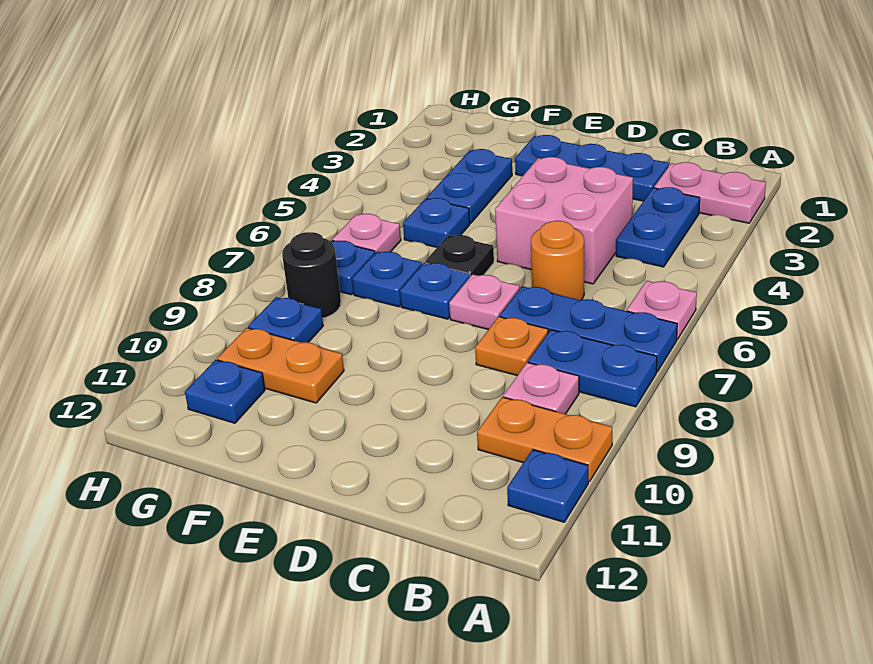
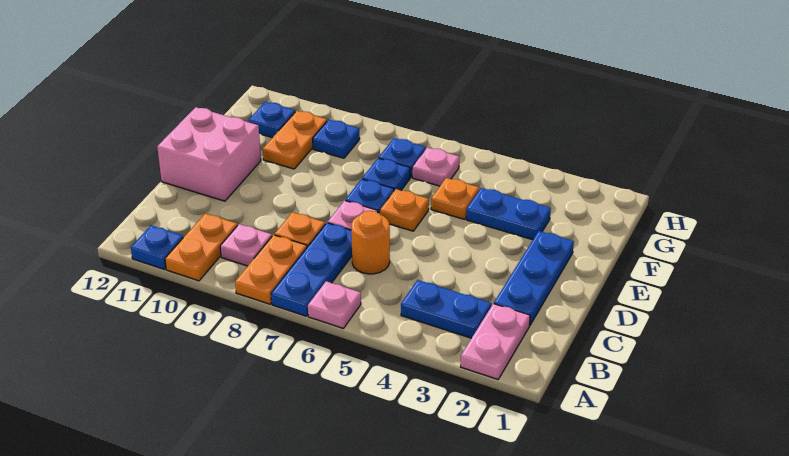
blue 1x2 plate [528,330,657,407] -> orange 1x2 plate [235,235,307,304]
pink 2x2 brick [495,157,633,284] -> pink 2x2 brick moved to [157,107,261,201]
black 1x1 plate [425,235,494,276] -> orange 1x1 plate [380,189,429,231]
blue 1x1 plate [403,198,470,247] -> orange 1x1 plate [431,178,479,219]
black 1x1 round brick [282,232,341,318] -> none

